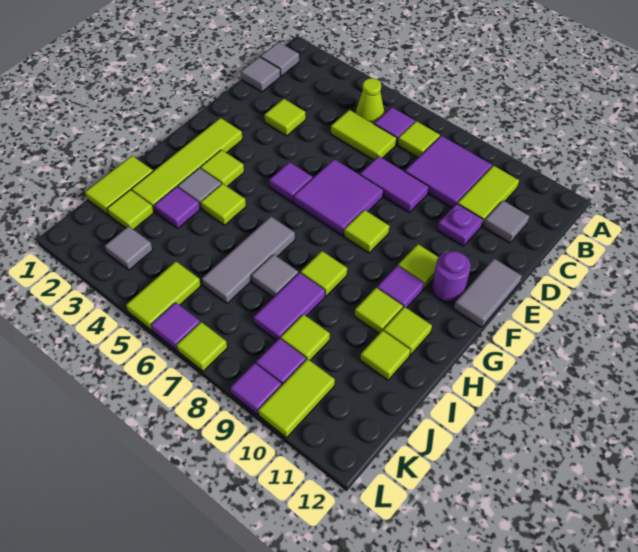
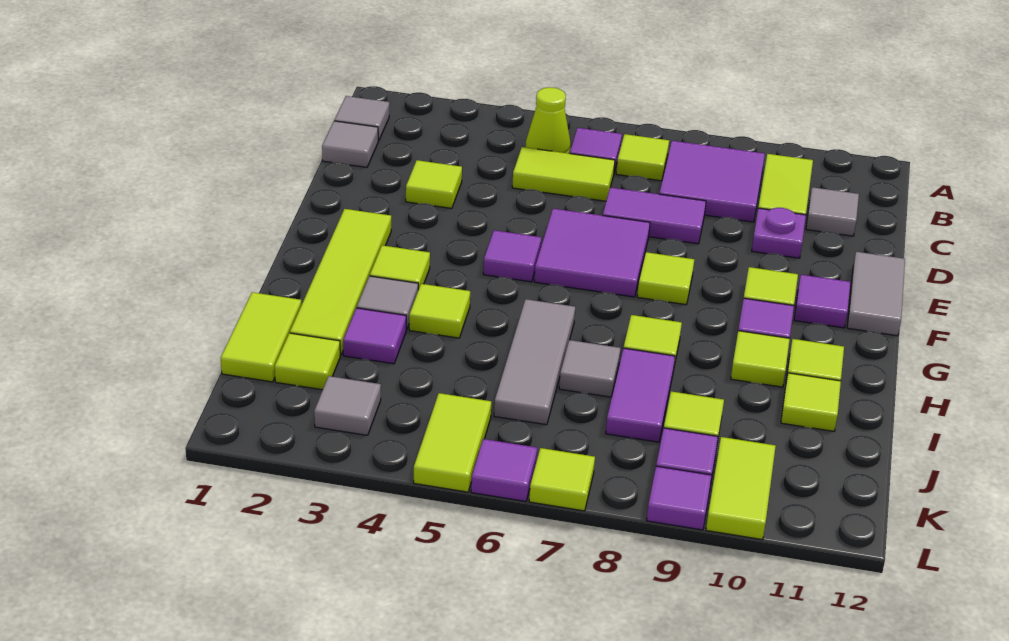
purple 1x1 round brick [432,251,471,302] -> purple 1x1 tile [794,275,850,328]

